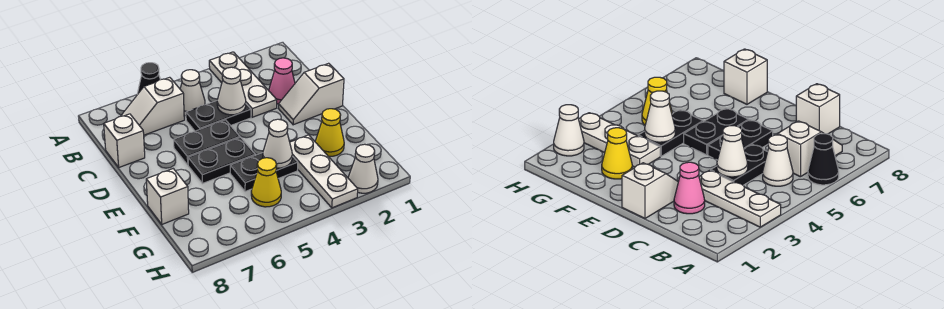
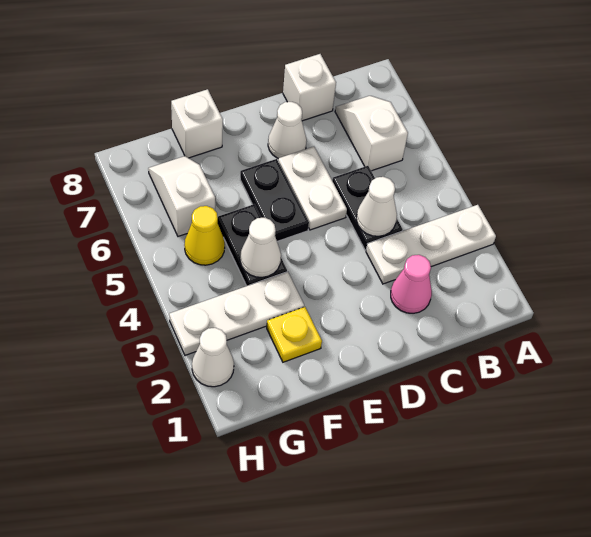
black 1x1 cone [137,63,160,95] -> none
white 1x1 cone [180,70,205,116] -> white 1x1 cone moved to [268,102,307,158]
white 1x2 slope [279,63,344,125] -> white 1x2 slope moved to [148,156,215,236]
black 1x2 plate [174,120,240,165] -> white 1x2 plate [278,147,347,230]
yellow 1x1 cone [315,109,344,156] -> yellow 1x1 plate [267,307,322,362]

